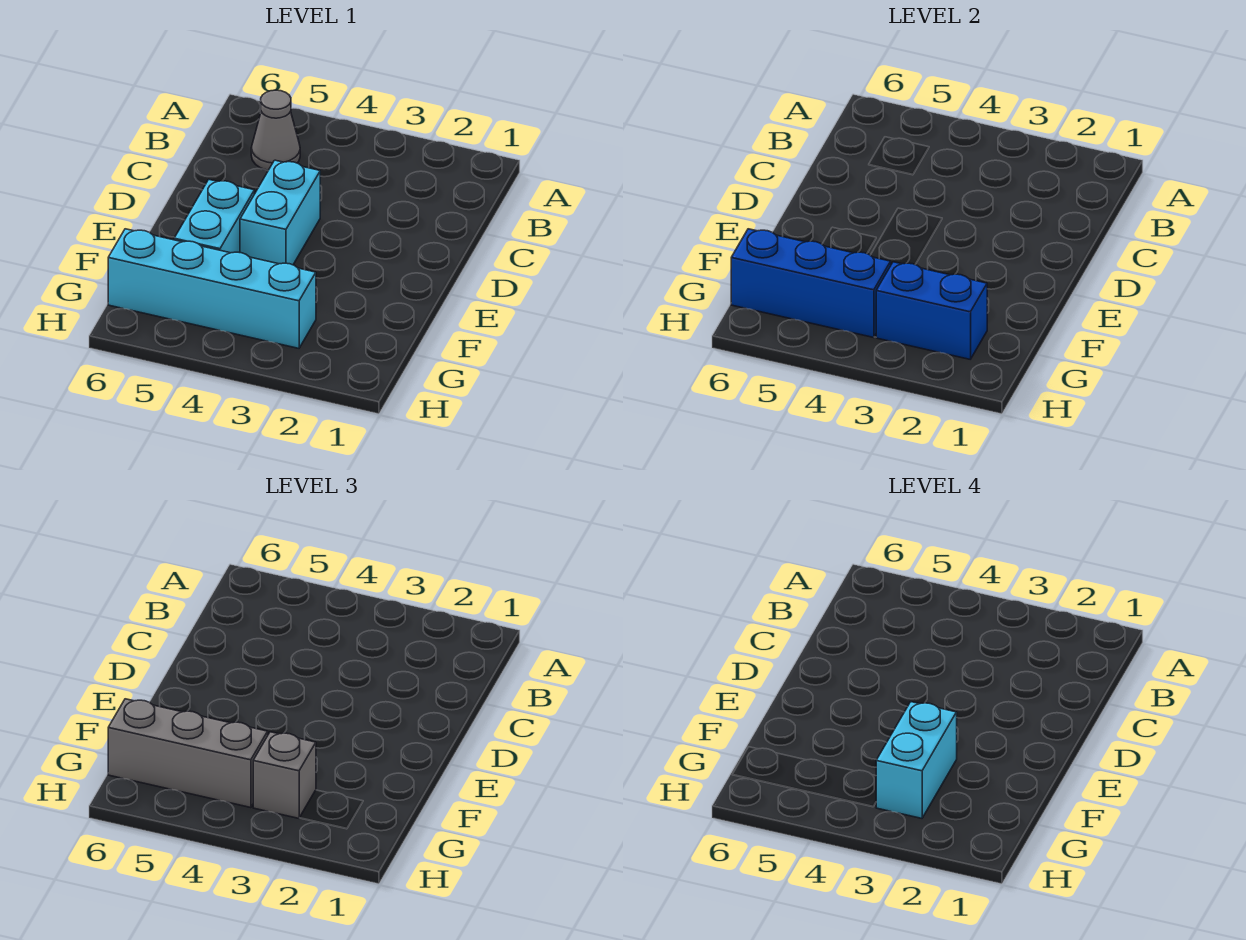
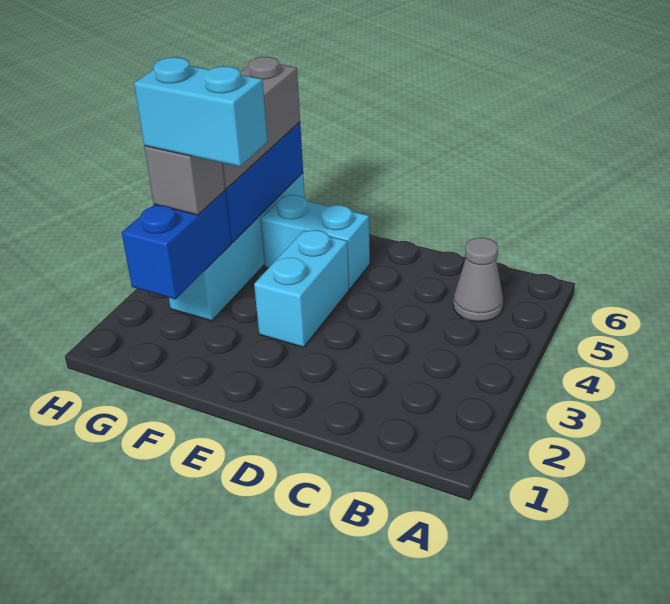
cyan 1x2 brick [240,160,320,265] -> cyan 1x2 brick turned to [254,230,349,347]

